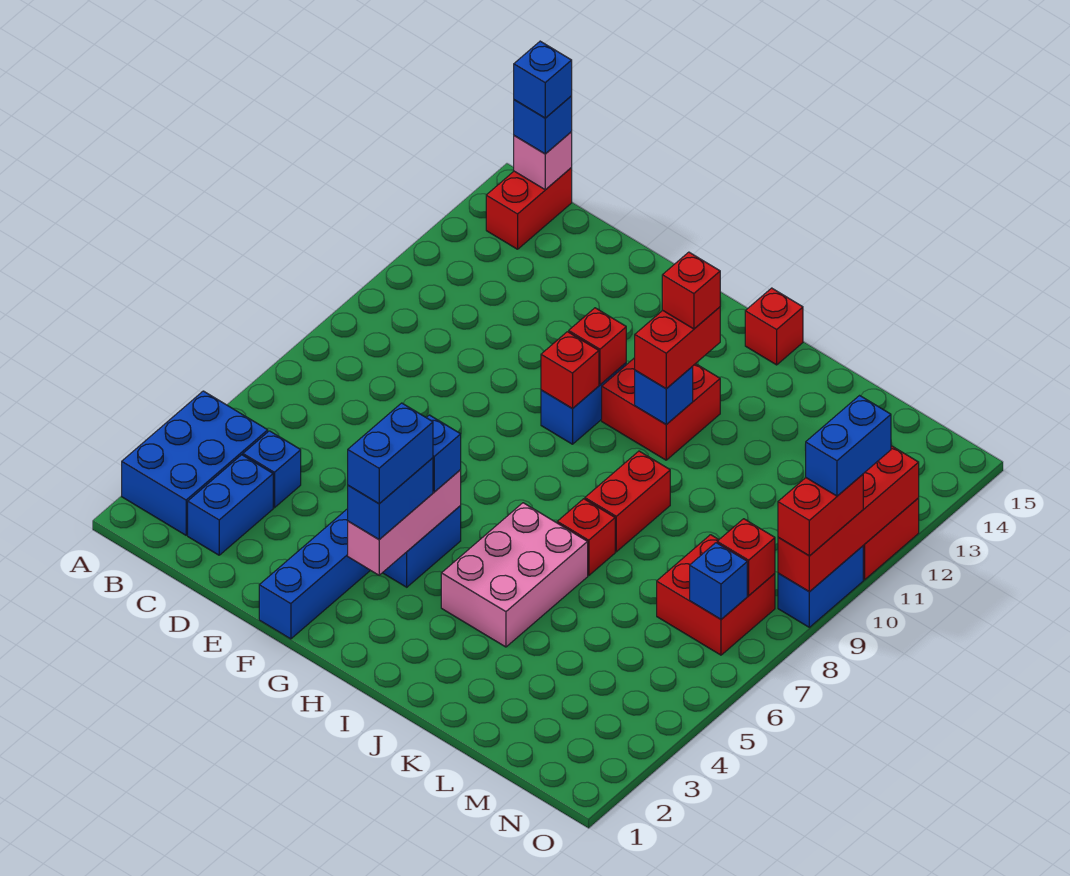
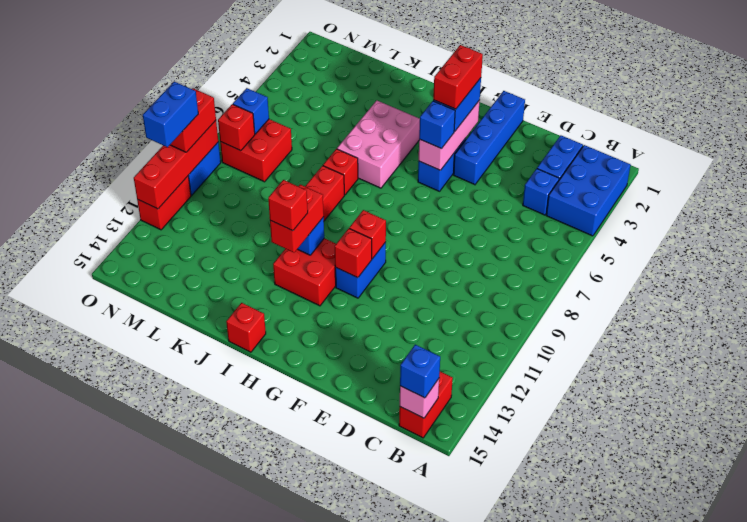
blue 1x1 brick [514,41,572,118] -> none
blue 1x2 brick [348,403,433,504] -> red 1x2 brick [433,45,483,109]

